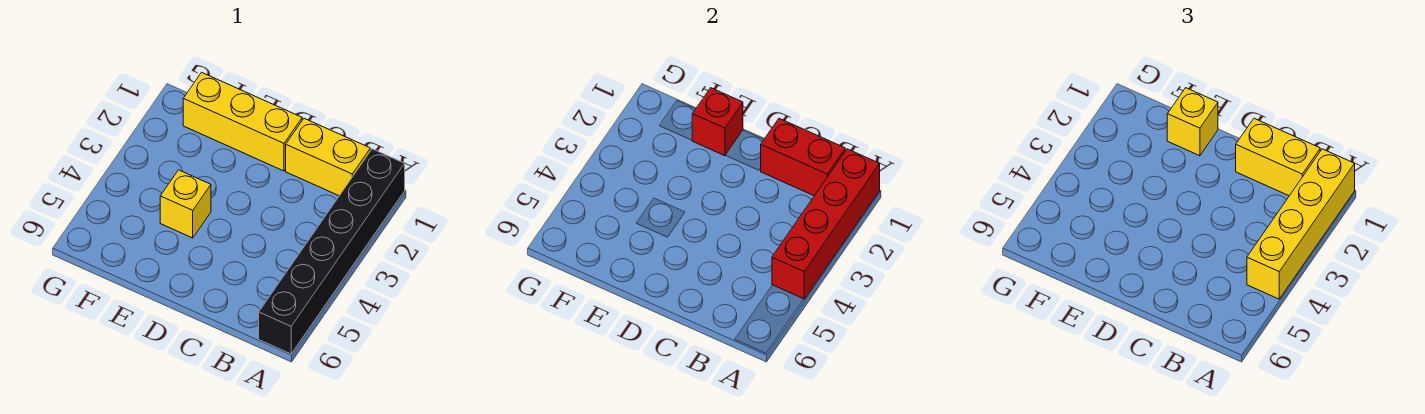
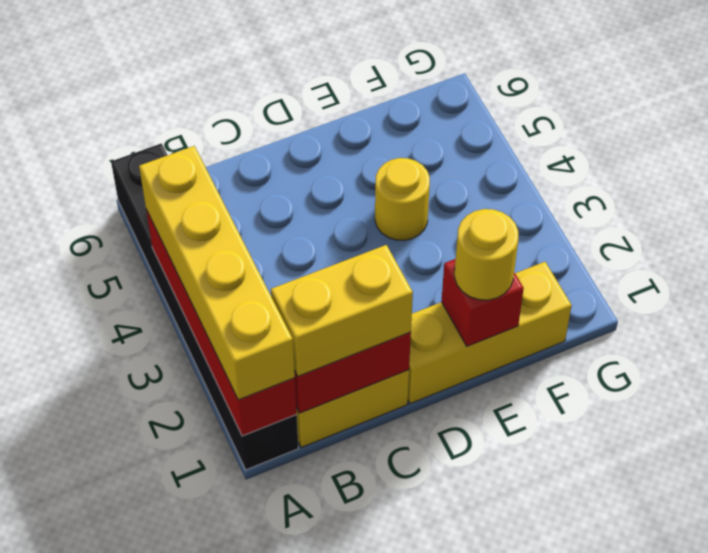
yellow 1x1 brick [1167,88,1218,156] -> yellow 1x1 round brick [455,209,518,300]
yellow 1x1 brick [160,170,211,238] -> yellow 1x1 round brick [375,158,430,240]

